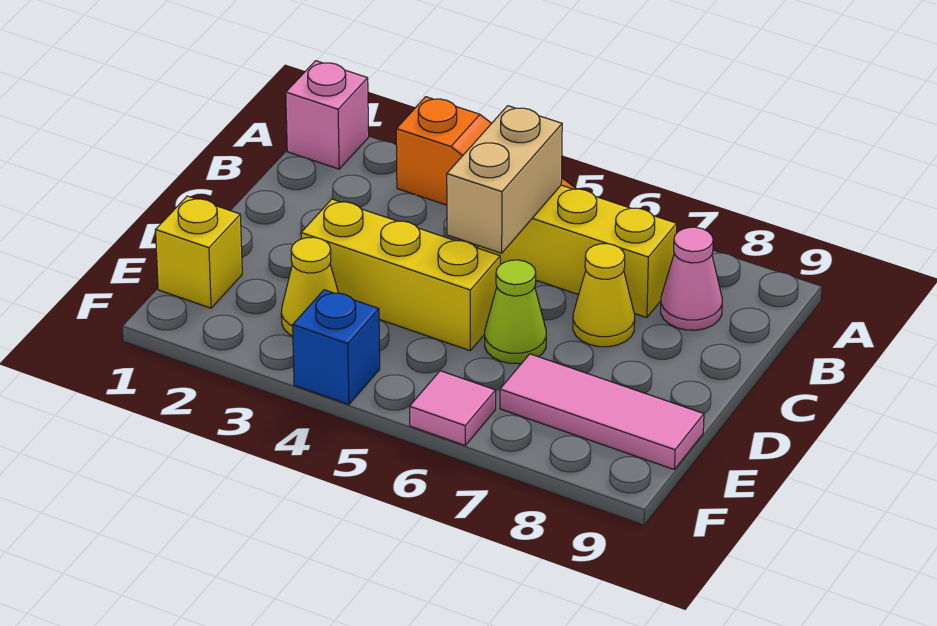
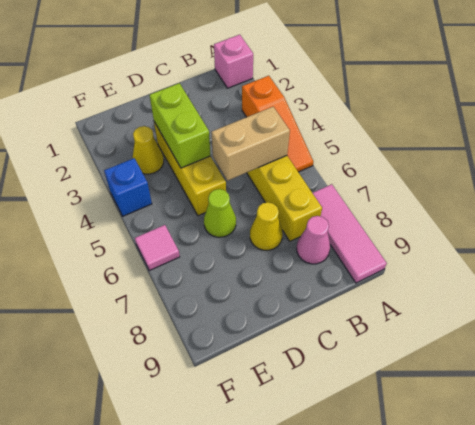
none -> lime 1x2 brick [150,83,211,168]
yellow 1x1 brick [156,196,242,308] -> none
pink 1x3 tile [500,354,704,470] -> pink 1x3 tile moved to [313,184,387,283]

